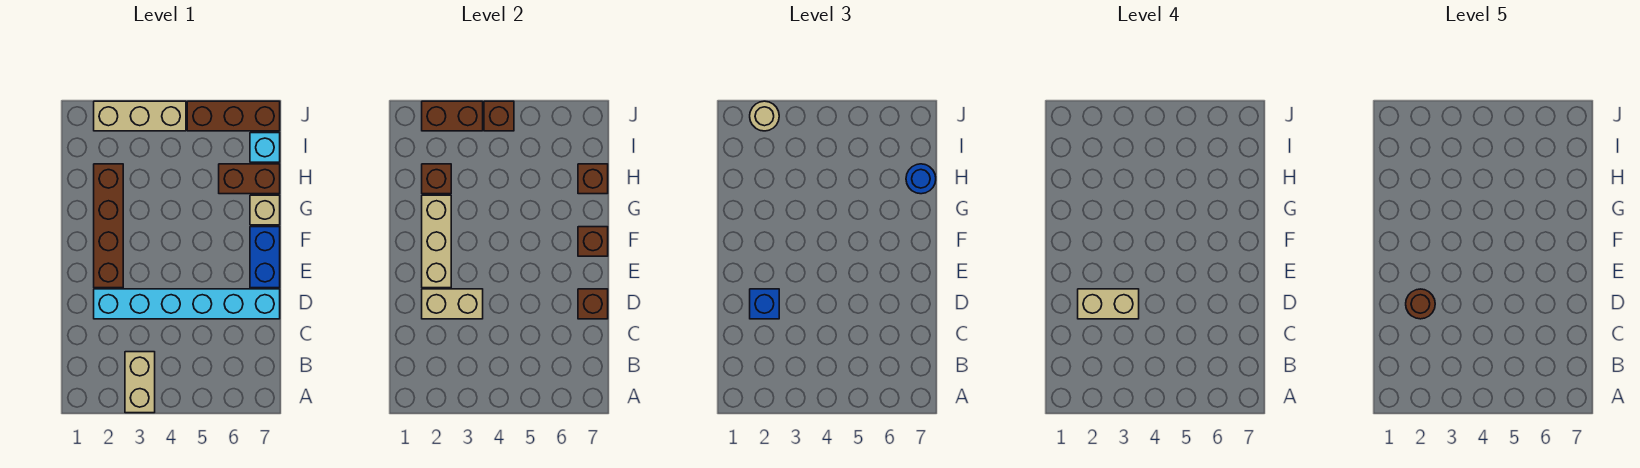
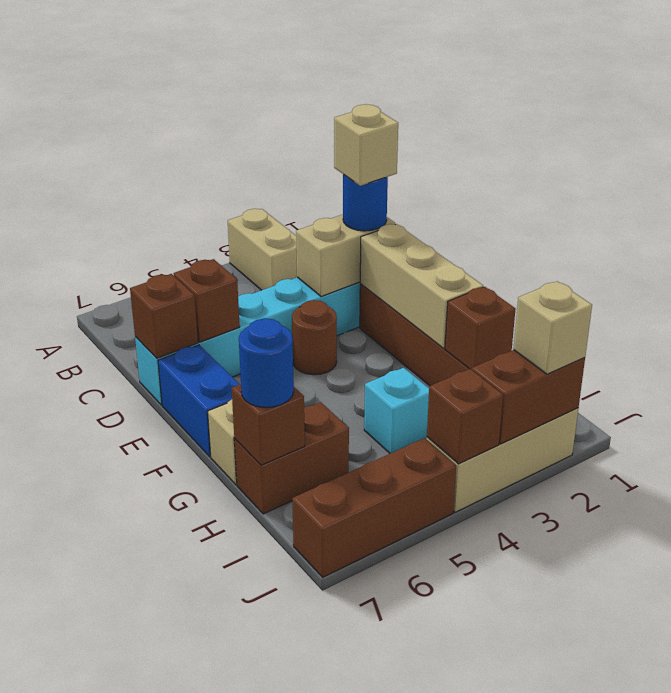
blue 1x1 brick [750,289,779,319] -> blue 1x1 round brick [343,174,388,231]
tan 1x2 brick [1078,289,1139,319] -> tan 1x1 brick [334,104,398,186]
brown 1x1 round brick [1406,289,1435,319] -> brown 1x1 round brick moved to [292,300,337,375]
brown 1x1 brick [578,227,608,256] -> brown 1x1 brick moved to [174,259,240,342]
cyan 1x1 brick [250,133,280,162] -> cyan 1x1 brick moved to [364,368,429,454]
tan 1x1 round brick [750,101,779,131] -> tan 1x1 brick [513,281,592,374]

